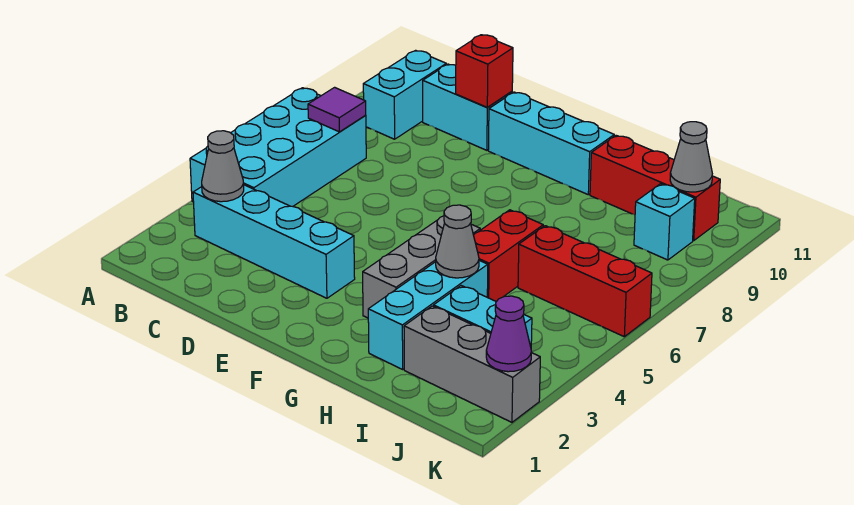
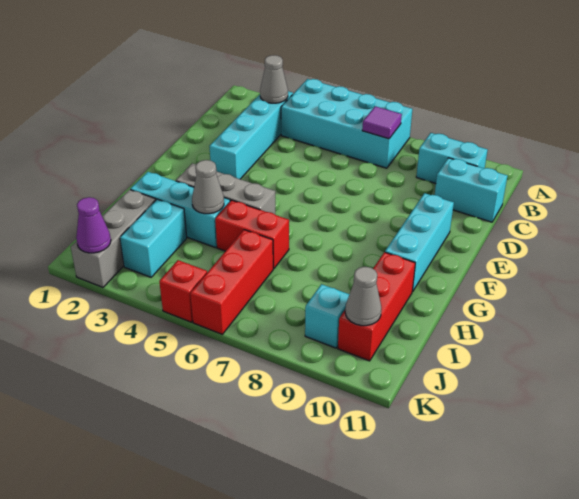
cyan 1x2 brick [423,64,512,150] -> cyan 1x2 brick turned to [435,158,507,222]
red 1x1 brick [456,35,513,107] -> red 1x1 brick moved to [159,260,207,322]

